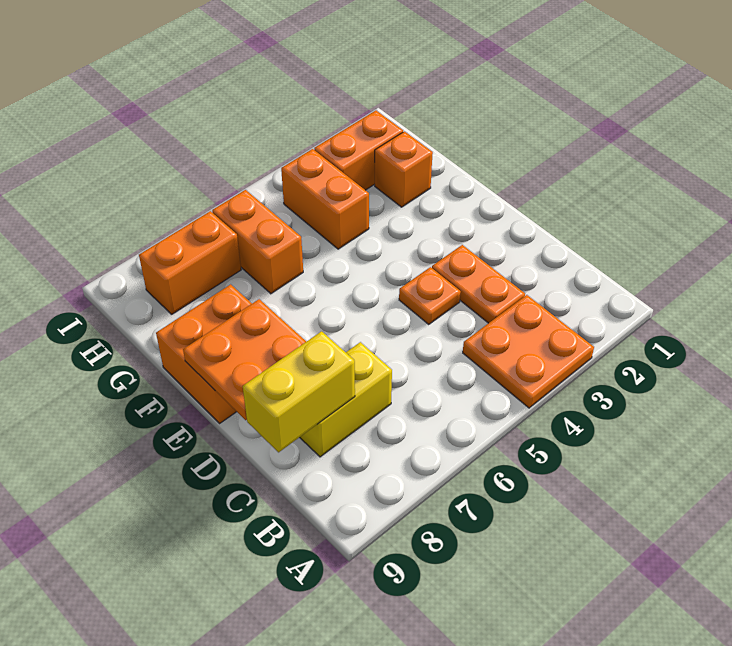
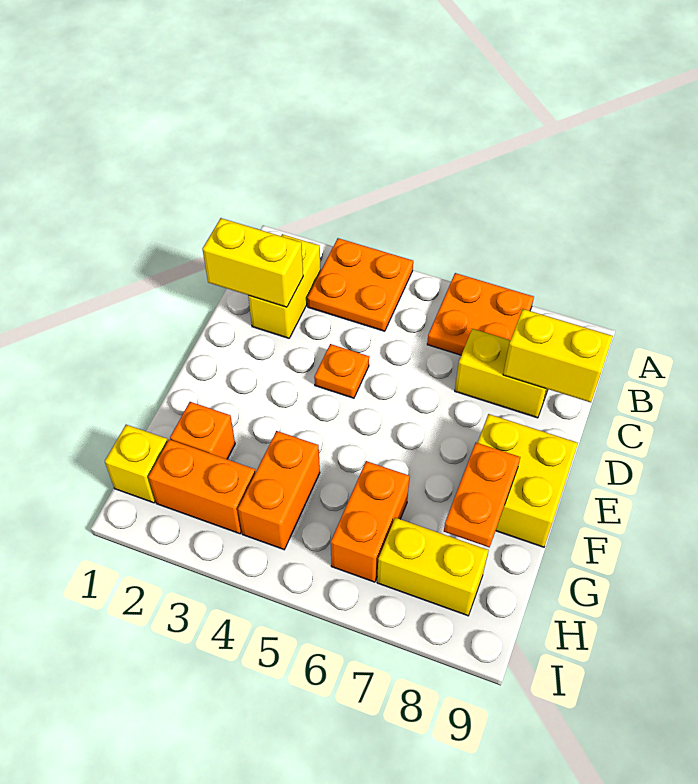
none -> yellow 1x2 brick [248,234,321,338]
none -> yellow 1x2 brick [202,218,303,307]
orange 1x2 plate [432,245,525,323] -> orange 1x2 plate moved to [444,443,520,547]
orange 2x2 plate [183,299,306,420] -> orange 2x2 plate moved to [427,273,534,355]
orange 2x2 brick [156,284,252,423] -> yellow 2x2 brick [477,414,578,547]
none -> yellow 1x1 brick [105,425,168,503]
orange 1x2 brick [139,211,241,314] -> yellow 1x2 brick [377,518,489,616]

